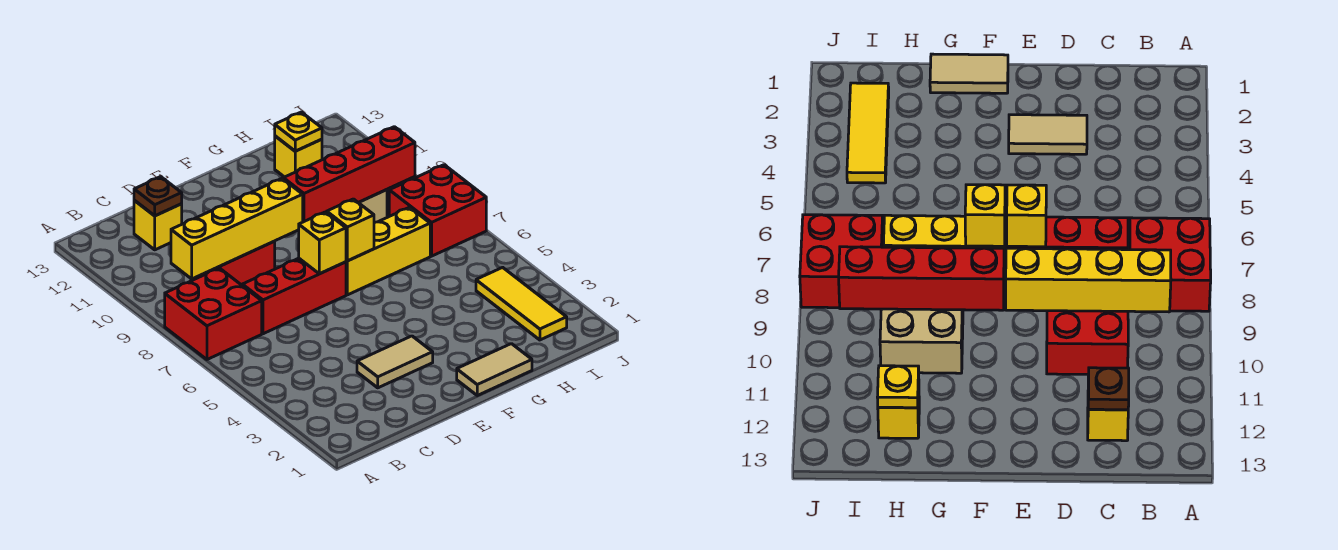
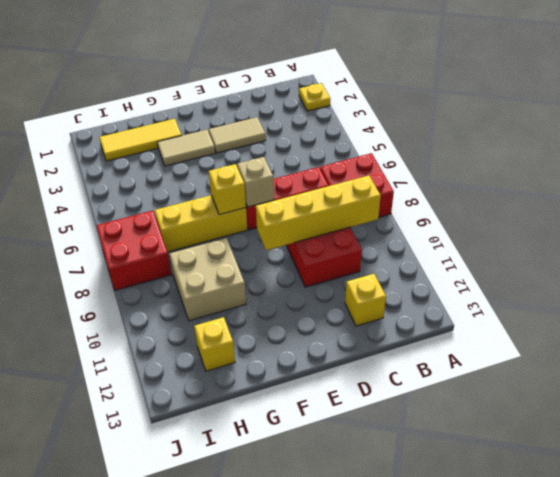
brown 1x1 plate [134,177,182,216] -> none
yellow 1x1 brick [299,212,346,274] -> tan 1x1 brick [237,157,274,207]
tan 1x2 tile [457,344,532,395] -> tan 1x2 tile moved to [157,130,215,166]
red 1x4 brick [283,127,415,222] -> none
yellow 1x1 plate [275,112,322,151] -> yellow 1x1 plate moved to [299,83,330,111]
yellow 1x3 tile [476,267,567,340] -> yellow 1x3 tile turned to [99,119,182,161]

